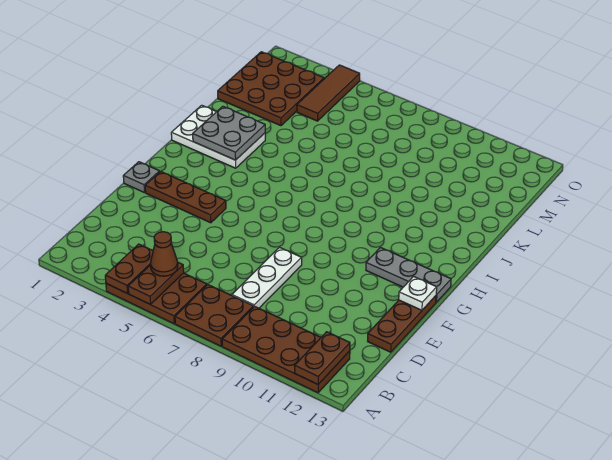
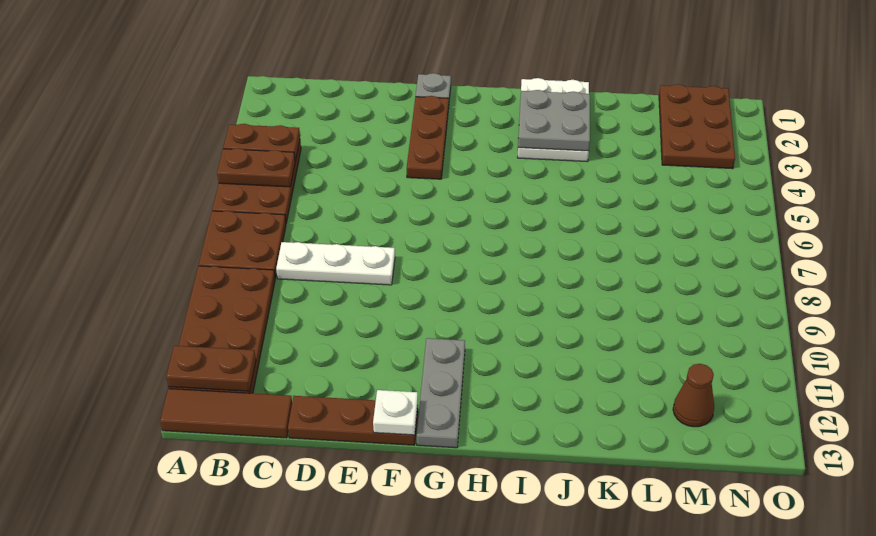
brown 1x1 cone [150,232,178,276] -> brown 1x1 cone moved to [673,364,714,427]
brown 3x3 plate [218,52,324,126] -> brown 2x3 plate [659,84,735,169]
brown 1x3 tile [297,65,360,121] -> brown 1x3 tile moved to [160,389,292,438]

